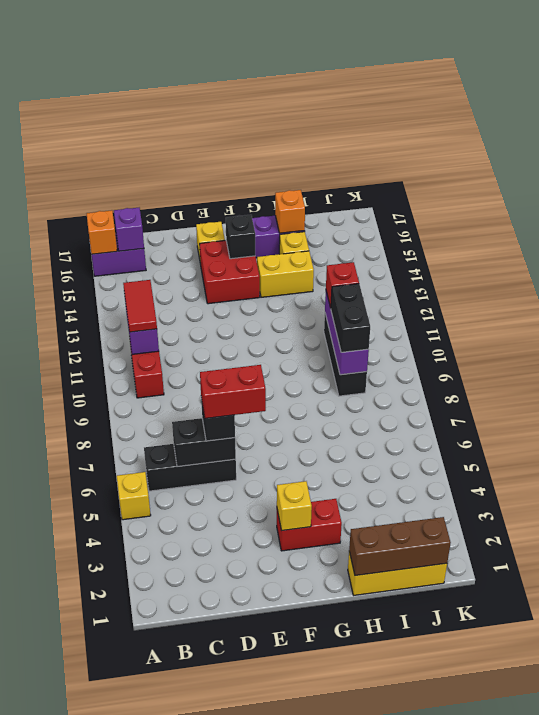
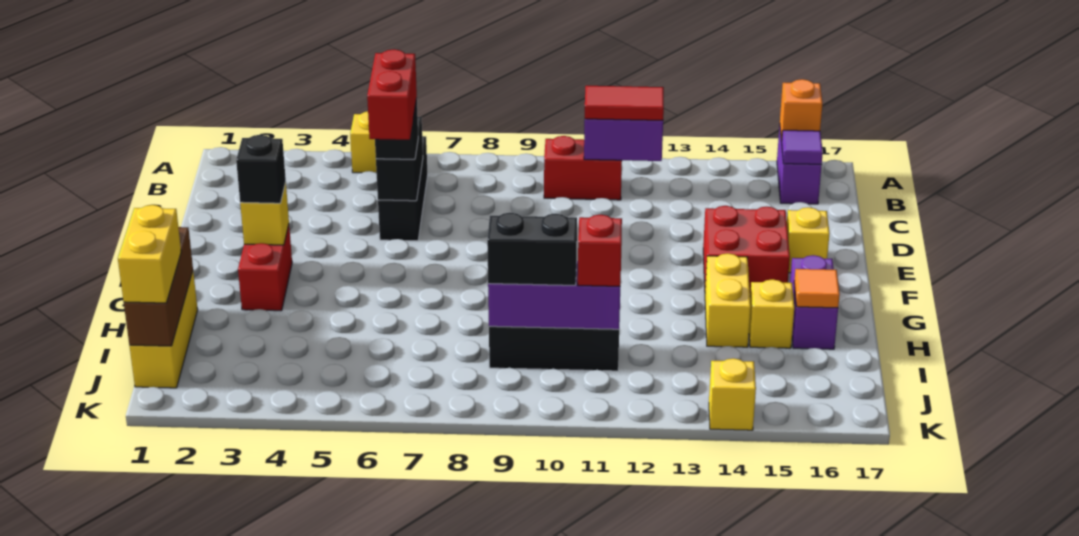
purple 1x1 brick [114,208,144,251] -> purple 1x1 tile [781,130,823,164]
black 1x1 brick [226,215,255,259] -> black 1x1 brick moved to [236,135,286,203]
orange 1x1 brick [275,190,305,233] -> orange 1x1 tile [794,269,840,308]
none -> yellow 1x2 brick [118,205,181,303]
none -> yellow 1x1 brick [709,358,756,430]

